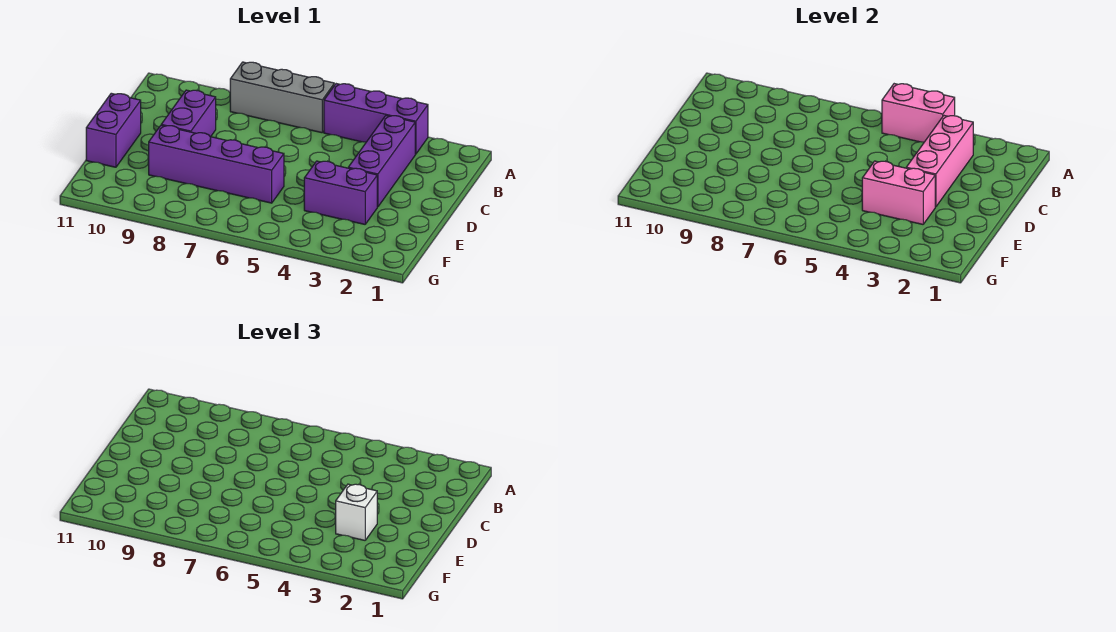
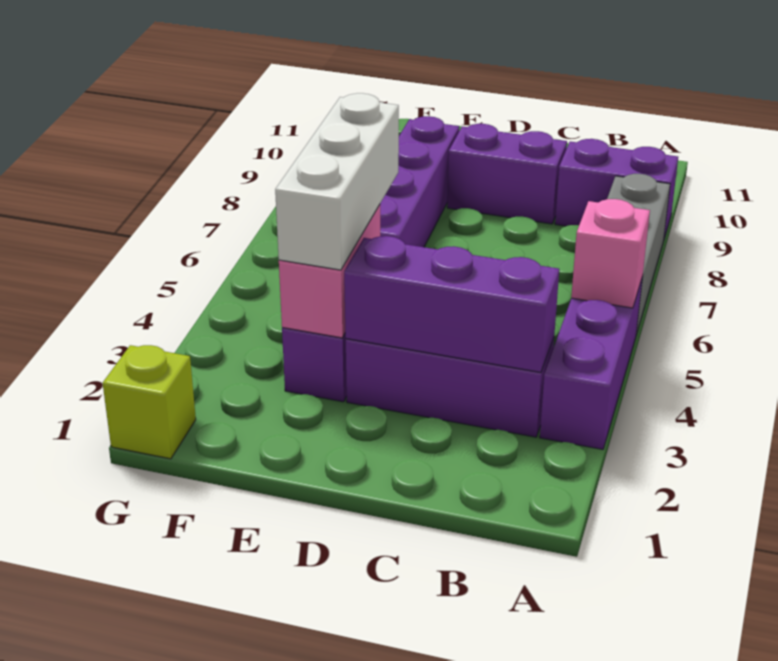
pink 1x2 brick [882,84,955,142] -> pink 1x1 brick [571,199,650,308]
pink 1x3 brick [906,116,973,207] -> purple 1x3 brick [344,236,559,372]
purple 1x2 brick [86,93,141,167] -> purple 1x2 brick moved to [555,139,678,238]
white 1x1 brick [336,484,377,540] -> white 1x3 brick [275,93,399,270]
none -> lime 1x1 brick [103,345,196,459]

